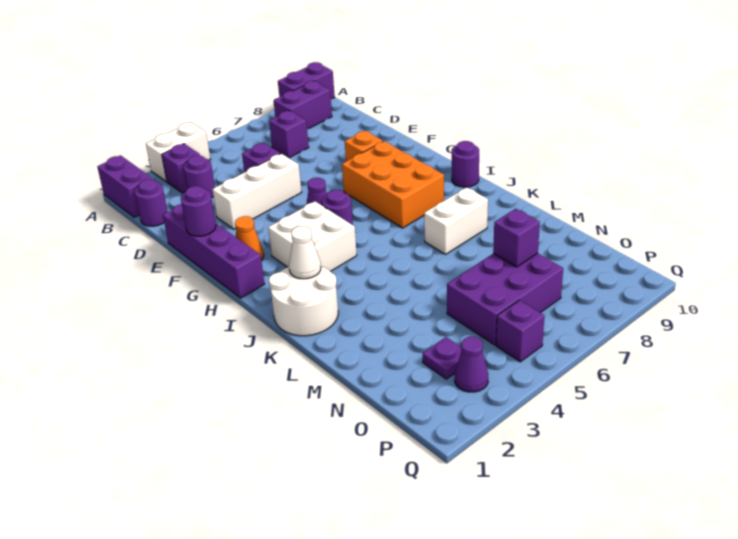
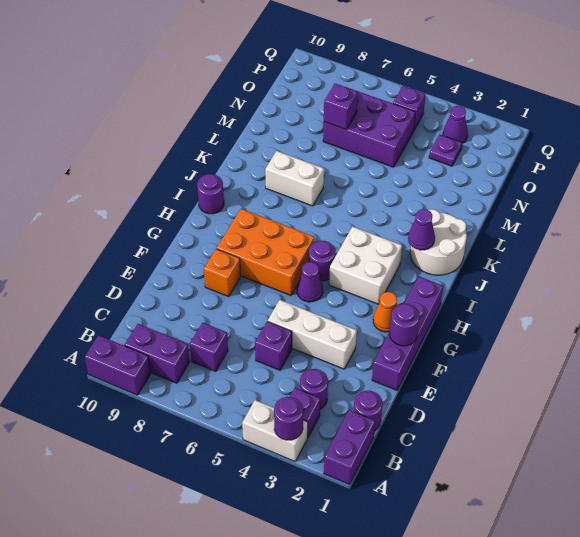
none -> purple 1x1 round brick [274,397,303,440]
orange 2x3 brick [342,141,444,228] -> orange 2x3 brick turned to [217,209,314,295]
white 1x1 cone [289,226,321,279] -> purple 1x1 cone [408,209,435,250]

